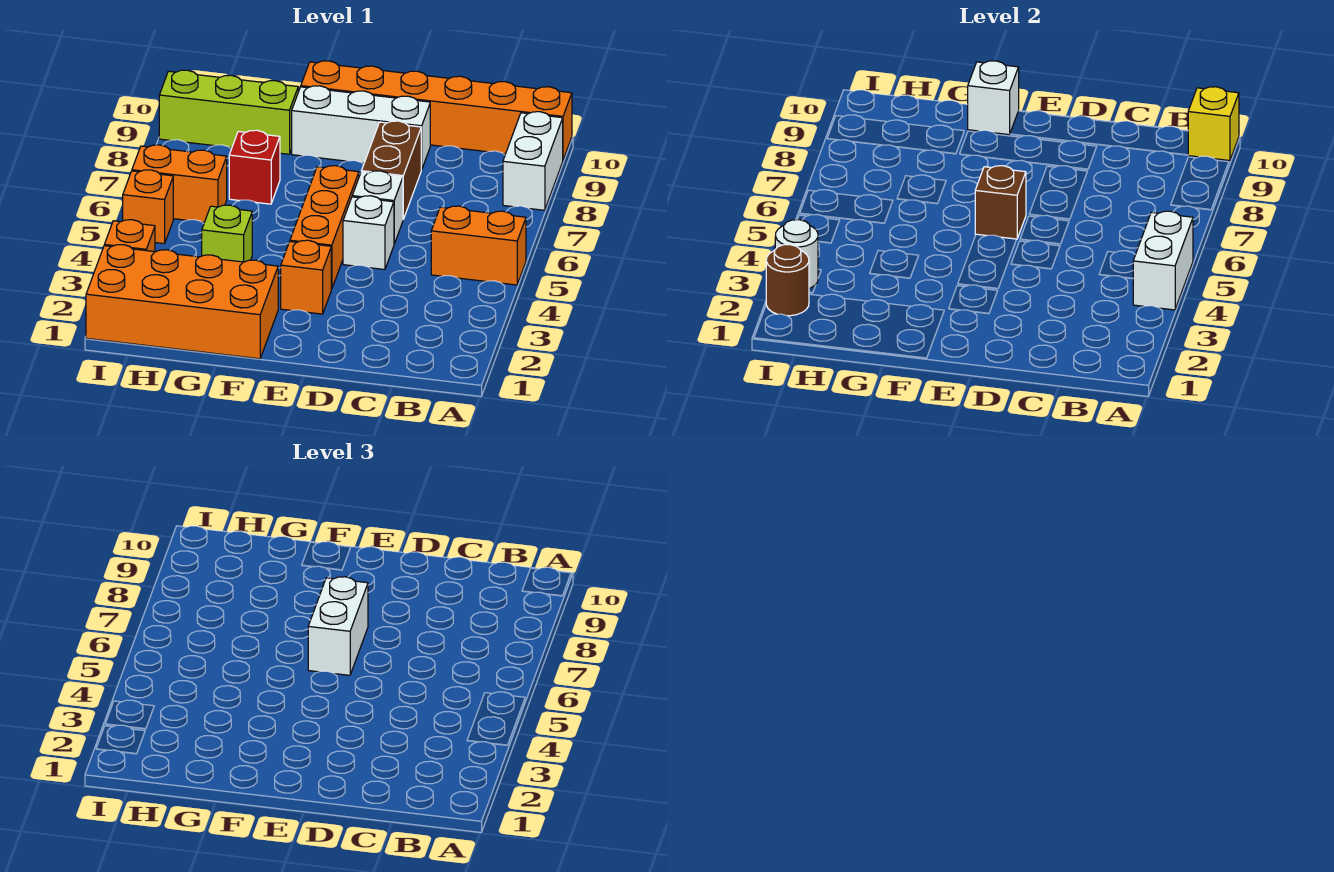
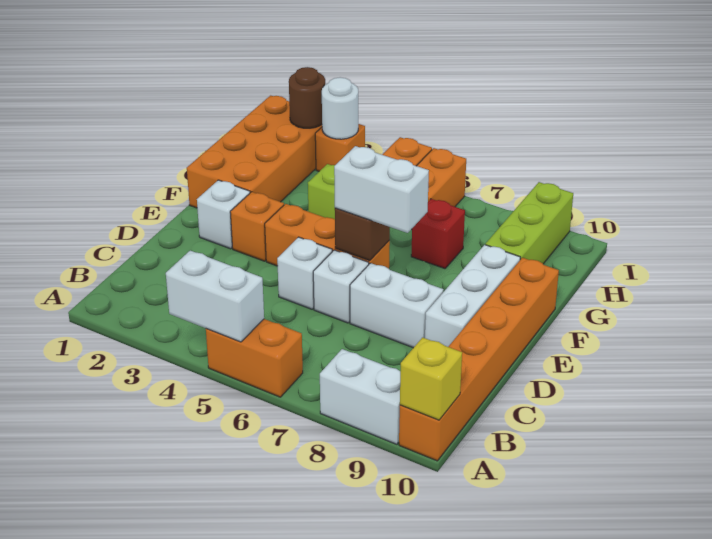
orange 1x2 brick [431,206,526,285] -> orange 1x2 brick turned to [206,319,303,397]
brown 1x2 brick [361,121,421,219] -> white 1x2 brick [350,263,444,348]
white 1x1 brick [968,61,1019,135] -> white 1x1 brick moved to [197,180,250,249]

